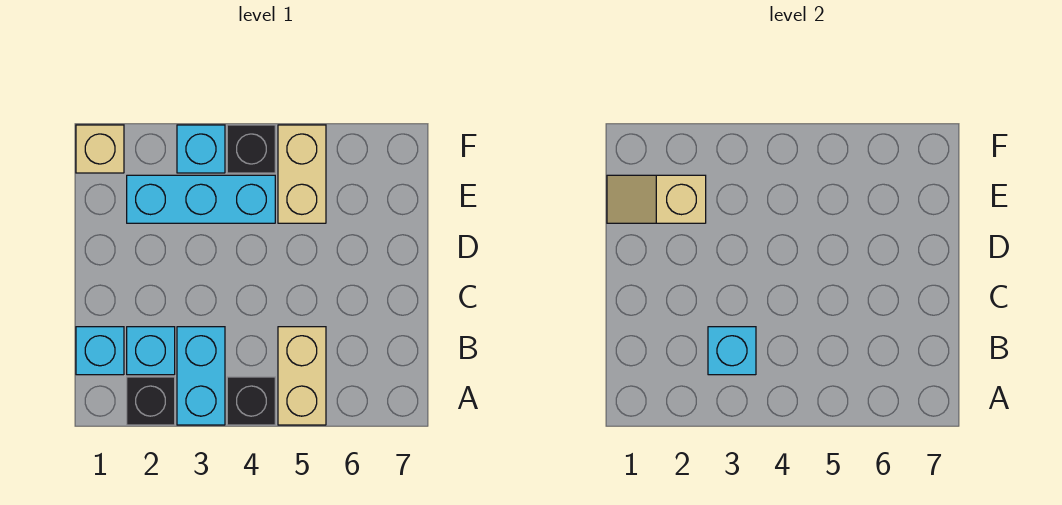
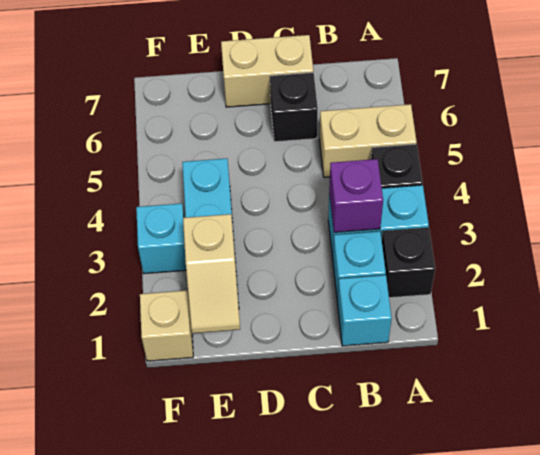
cyan 1x1 brick [708,327,756,375] -> purple 1x1 brick [329,159,383,232]
tan 1x2 brick [278,125,326,223] -> tan 1x2 brick moved to [221,35,313,107]
black 1x1 brick [227,125,275,173] -> black 1x1 brick moved to [270,73,318,142]

